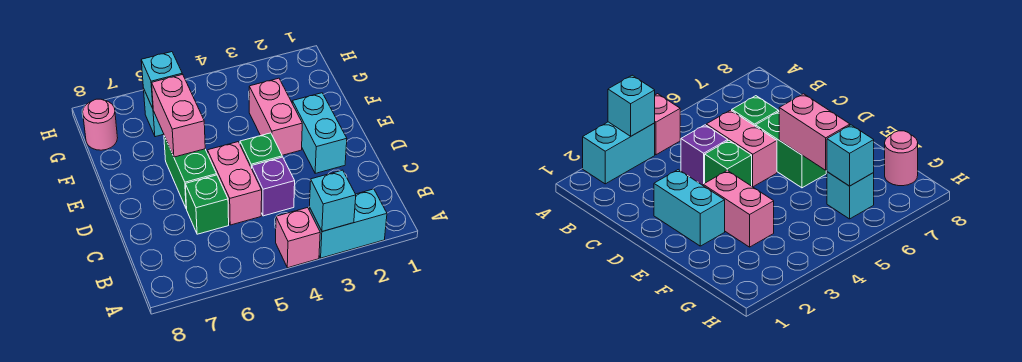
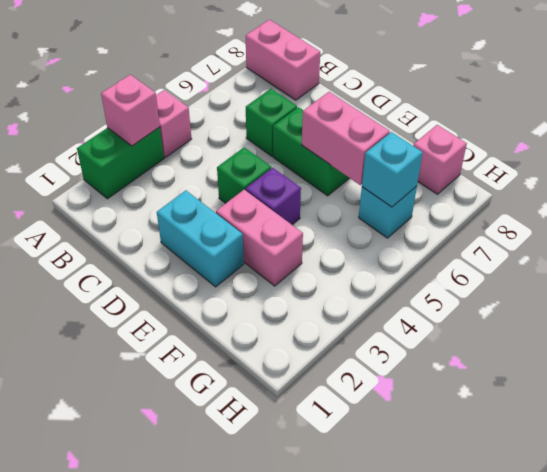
cyan 1x2 brick [309,189,387,258] -> green 1x2 brick [77,127,164,199]
cyan 1x1 brick [310,170,356,232] -> pink 1x1 brick [101,75,160,146]
purple 1x1 brick [252,157,295,216] -> purple 1x1 brick moved to [246,168,301,225]
pink 1x2 brick [207,142,262,225] -> pink 1x2 brick moved to [246,20,320,100]
pink 1x1 round brick [83,99,118,150] -> pink 1x1 brick [413,125,467,194]

